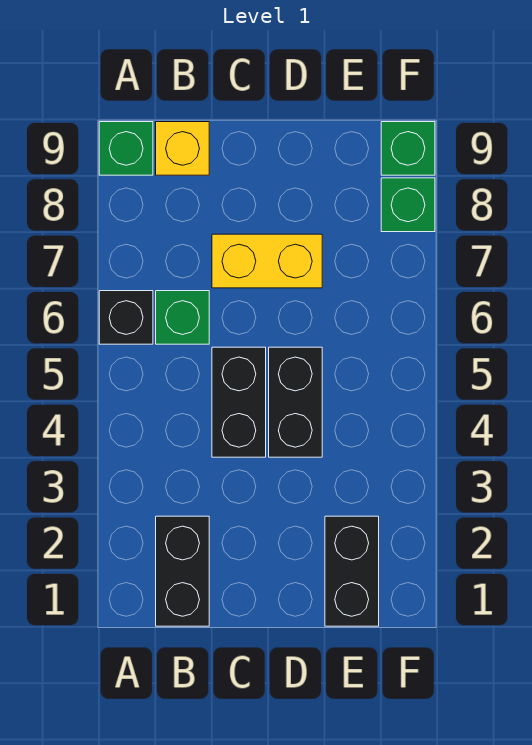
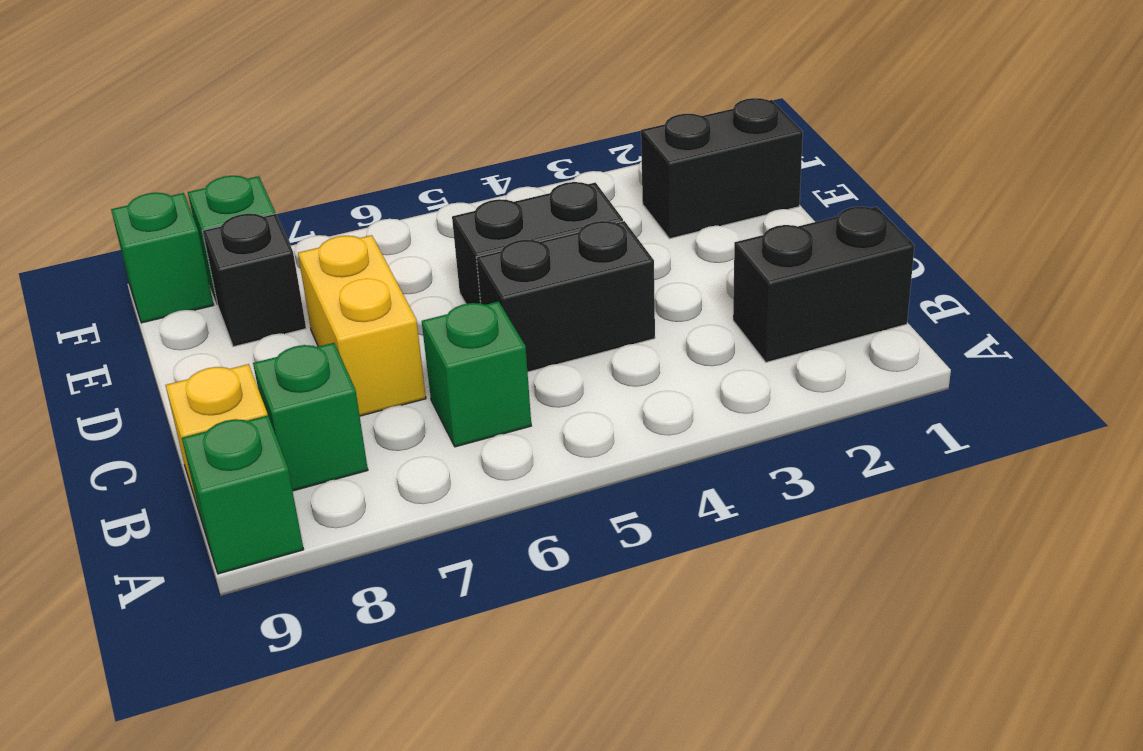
black 1x1 brick [99,291,153,344] -> black 1x1 brick moved to [203,214,306,347]
none -> green 1x1 brick [253,343,368,491]

